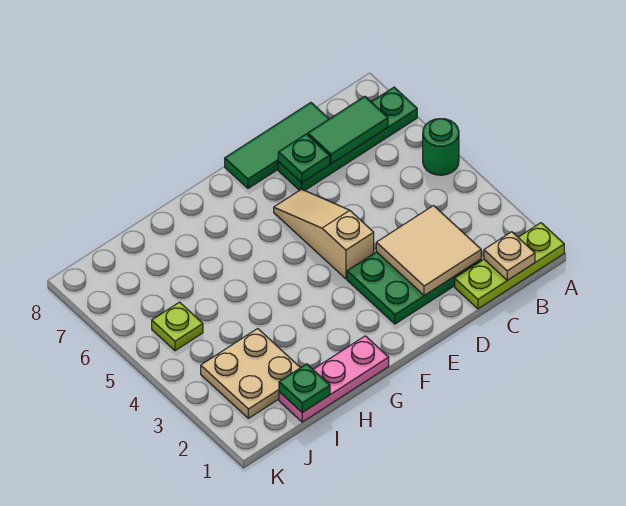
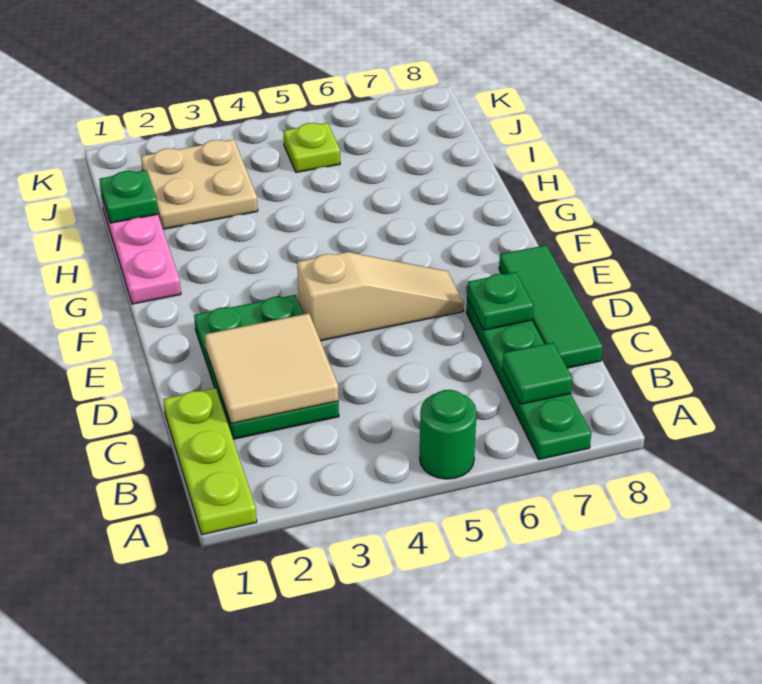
tan 1x1 plate [484,232,535,280] -> none
green 1x2 tile [308,96,388,164] -> green 1x1 tile [502,343,572,404]

